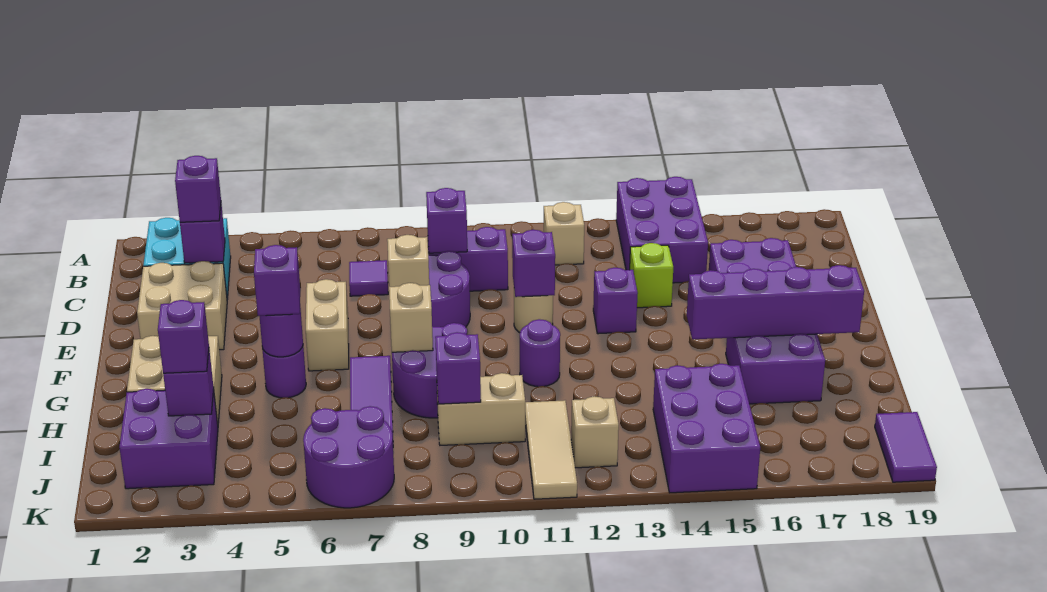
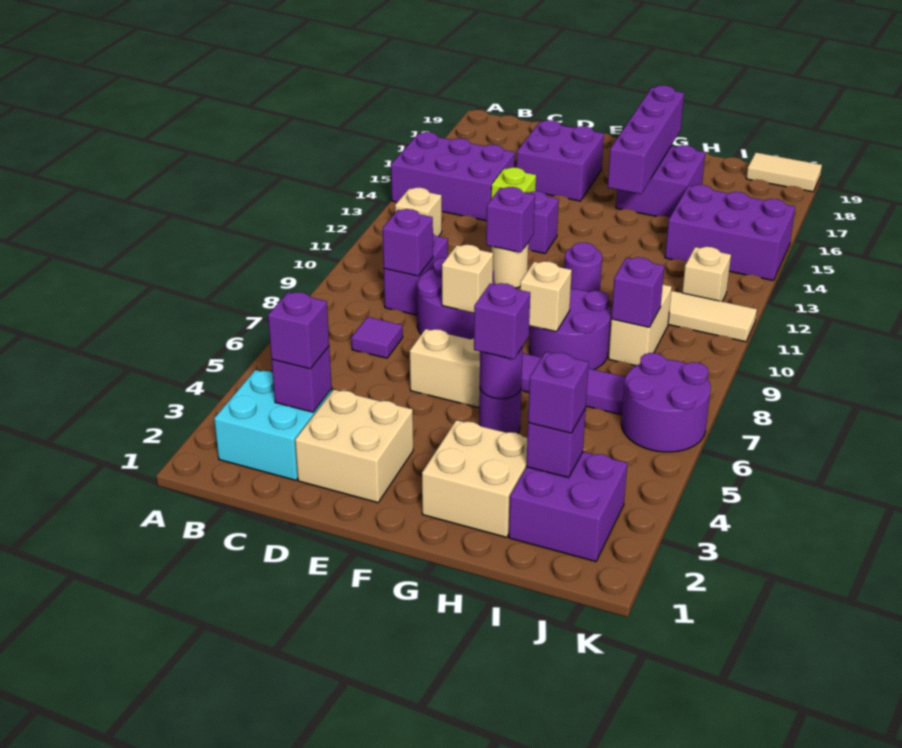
purple 1x2 tile [875,412,937,482] -> tan 1x2 tile [746,153,822,192]

